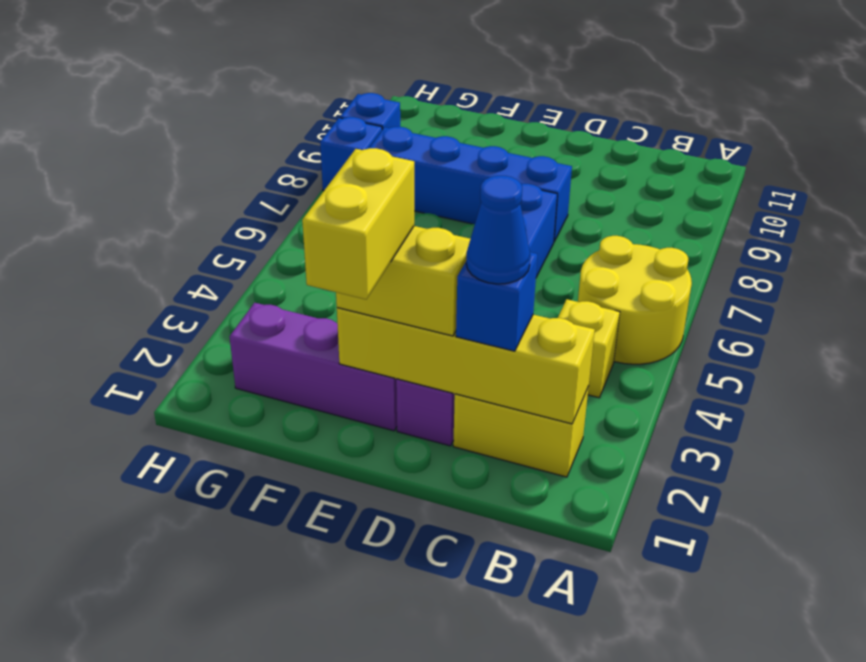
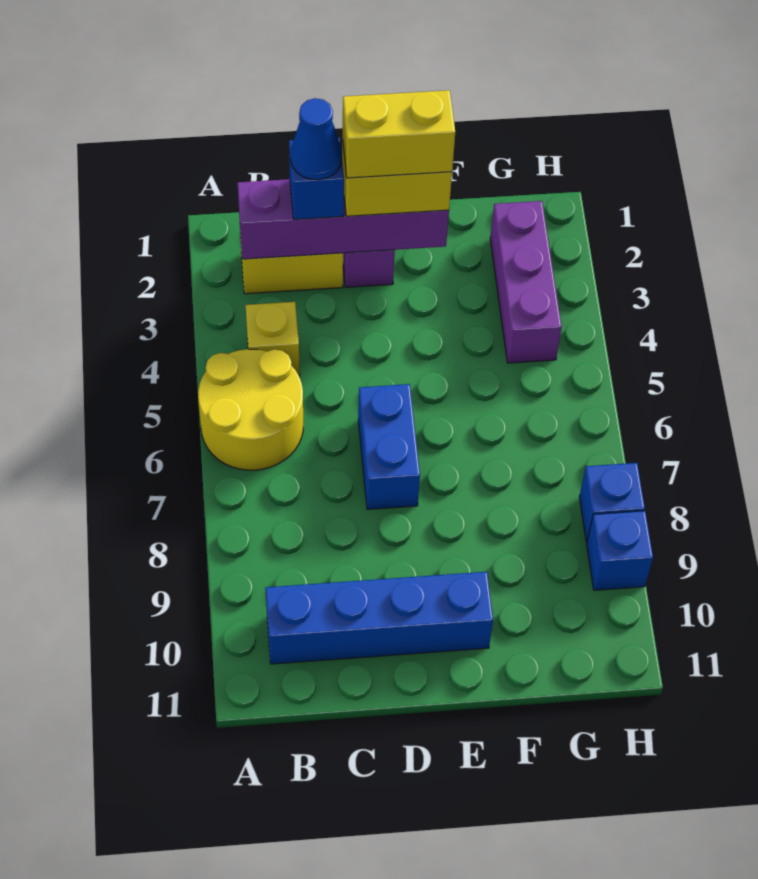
yellow 1x4 brick [337,308,595,424] -> purple 1x4 brick [237,179,449,259]
blue 1x4 brick [368,127,572,241] -> blue 1x4 brick moved to [266,572,493,664]
yellow 1x2 brick [302,148,414,299] -> yellow 1x2 brick turned to [343,90,455,178]
purple 1x3 brick [230,303,397,431] -> purple 1x3 brick turned to [490,201,562,363]

